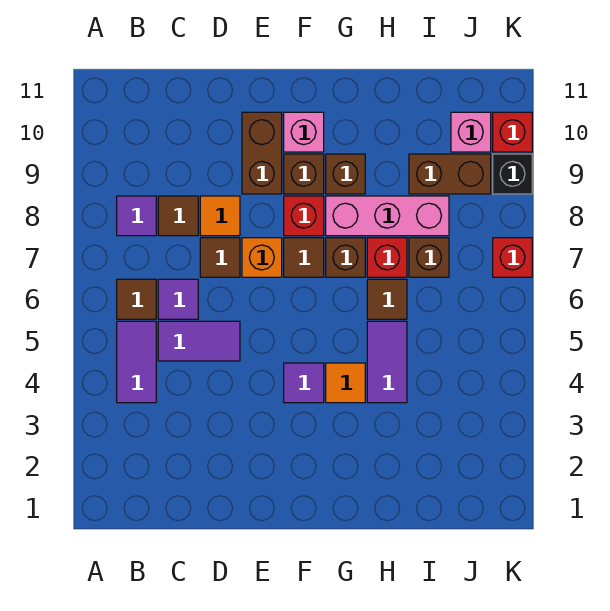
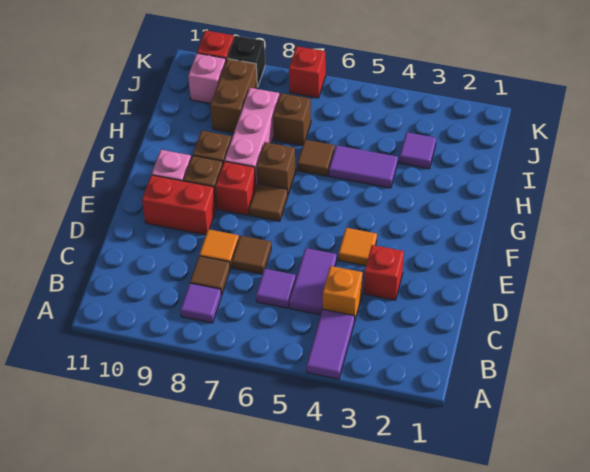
purple 1x2 tile [117,321,156,403] -> purple 1x2 tile turned to [306,310,355,379]
brown 1x1 tile [117,279,156,319] -> none
orange 1x1 brick [242,238,282,277] -> orange 1x1 brick moved to [323,266,363,321]
brown 1x2 brick [242,112,282,194] -> red 1x2 brick [142,175,216,235]
purple 1x1 tile [284,363,324,403] -> purple 1x1 tile moved to [399,132,436,169]
orange 1x1 tile [326,363,365,403] -> orange 1x1 tile moved to [339,228,377,266]
red 1x1 brick [367,238,407,277] -> red 1x1 brick moved to [364,245,404,300]

